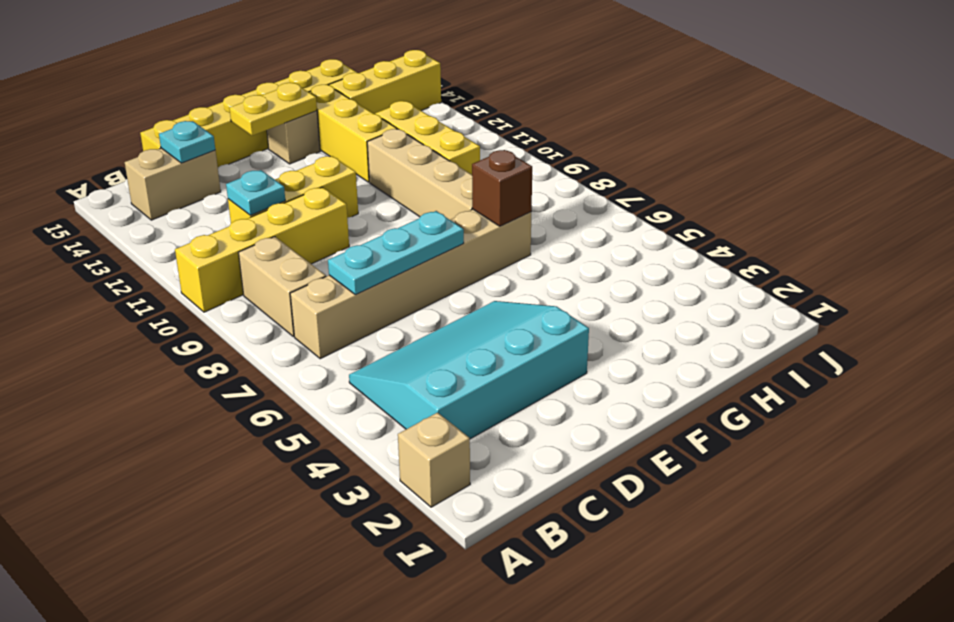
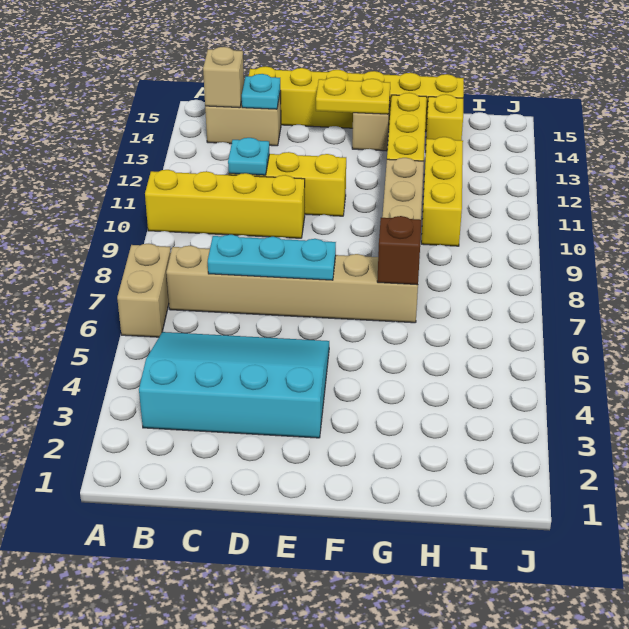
tan 1x1 brick [398,413,470,507] -> tan 1x1 brick moved to [203,47,244,108]
tan 1x2 brick [238,237,326,337] -> tan 1x2 brick moved to [117,244,171,337]
yellow 1x3 brick [329,50,441,114] -> yellow 1x1 brick [426,94,463,140]

